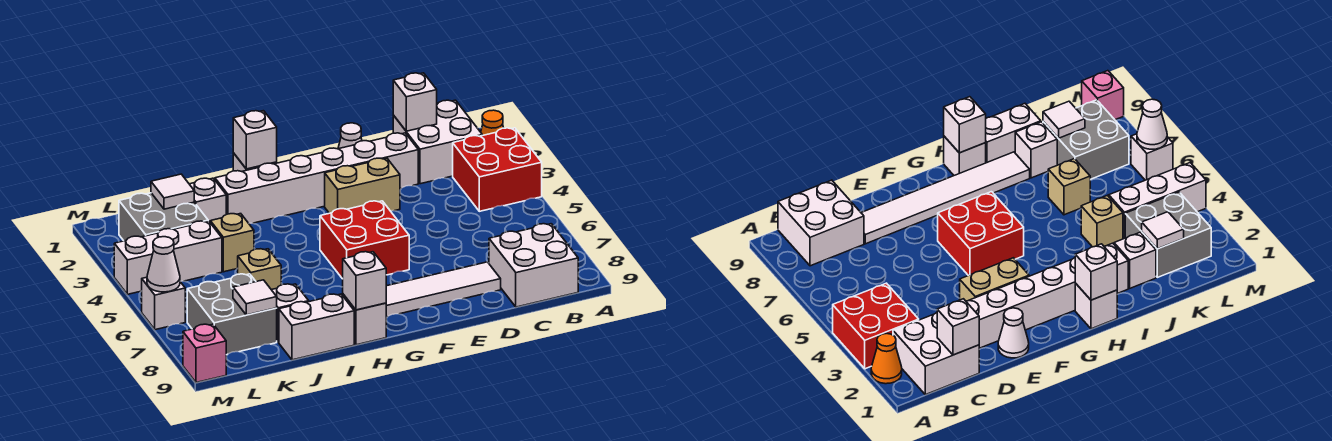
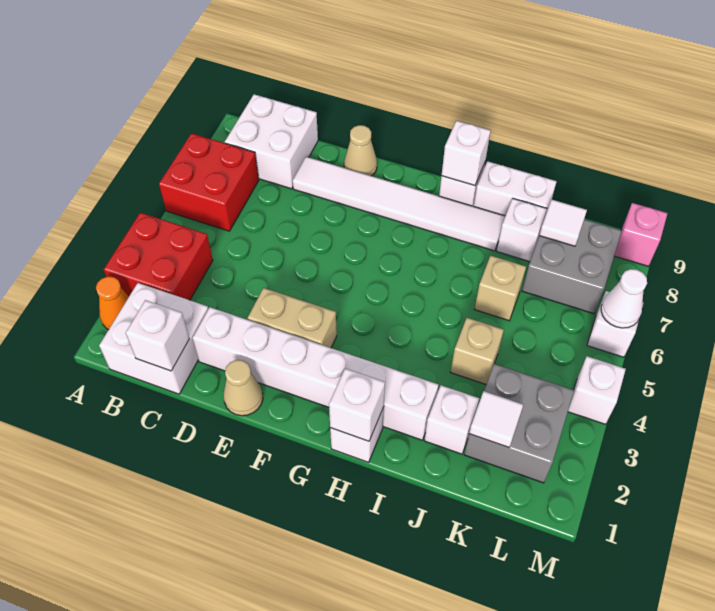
white 1x1 cone [338,123,362,149] -> tan 1x1 cone [224,360,263,416]
none -> tan 1x1 cone [344,125,377,176]
red 2x2 brick [320,201,409,279] -> red 2x2 brick moved to [159,133,259,231]
white 1x3 brick [114,221,222,294] -> white 1x1 brick [568,356,626,424]

